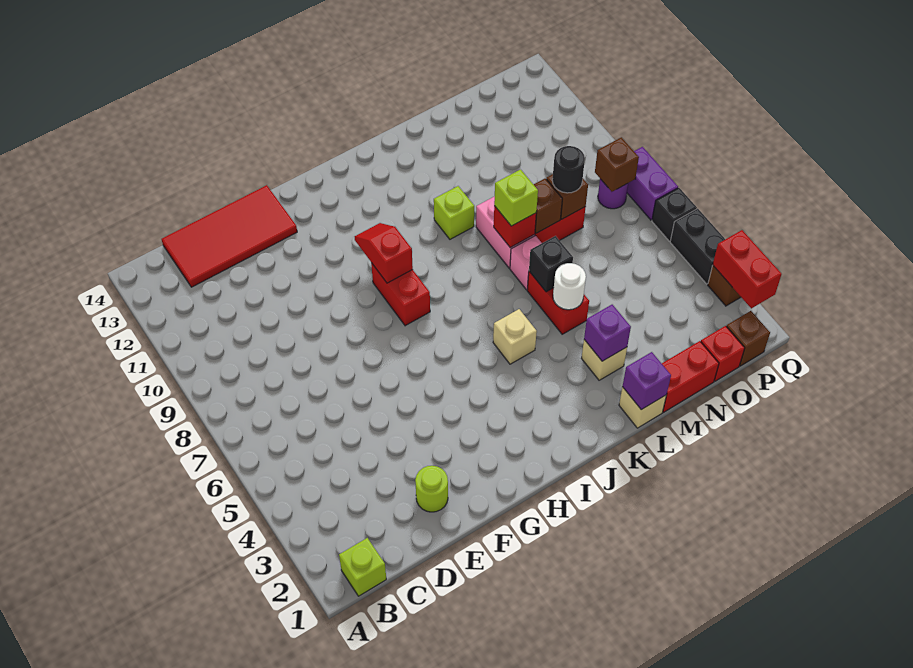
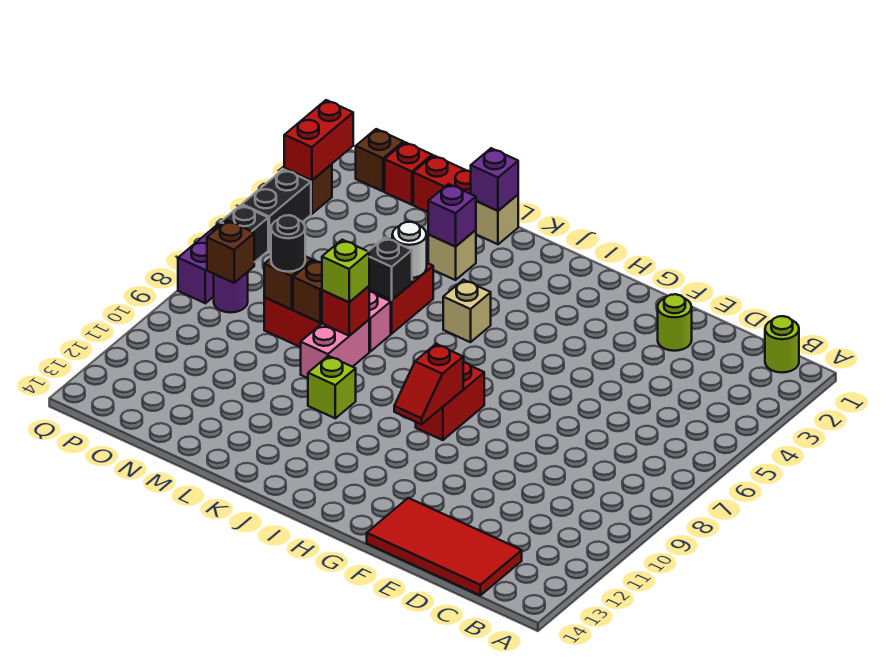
lime 1x1 brick [339,538,386,596] -> lime 1x1 round brick [765,316,799,373]

